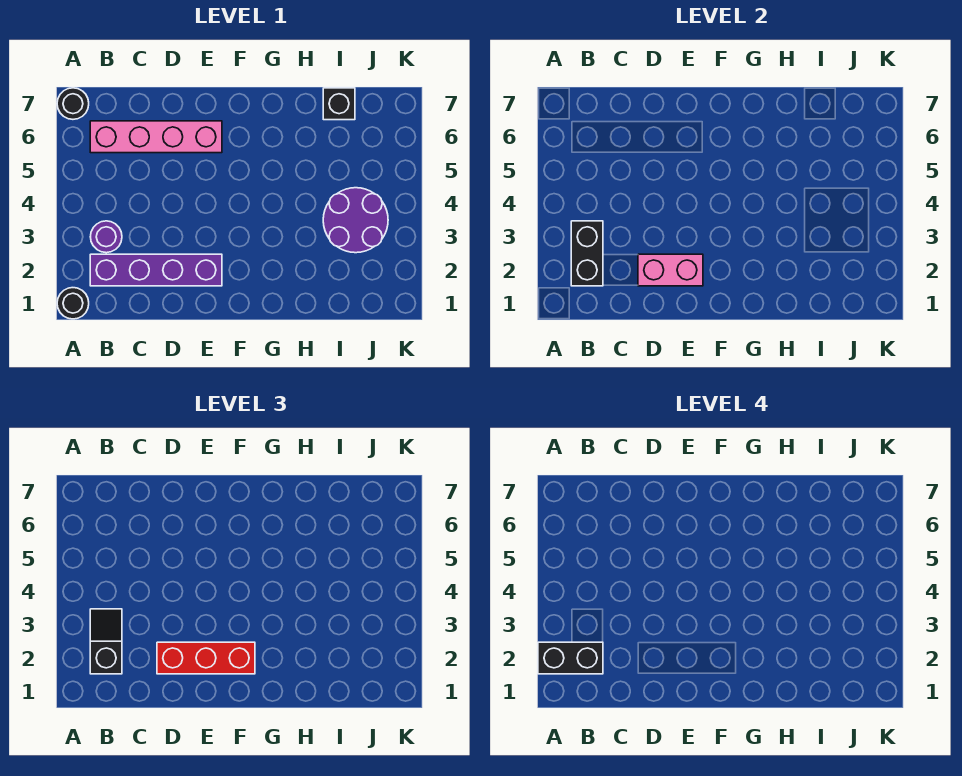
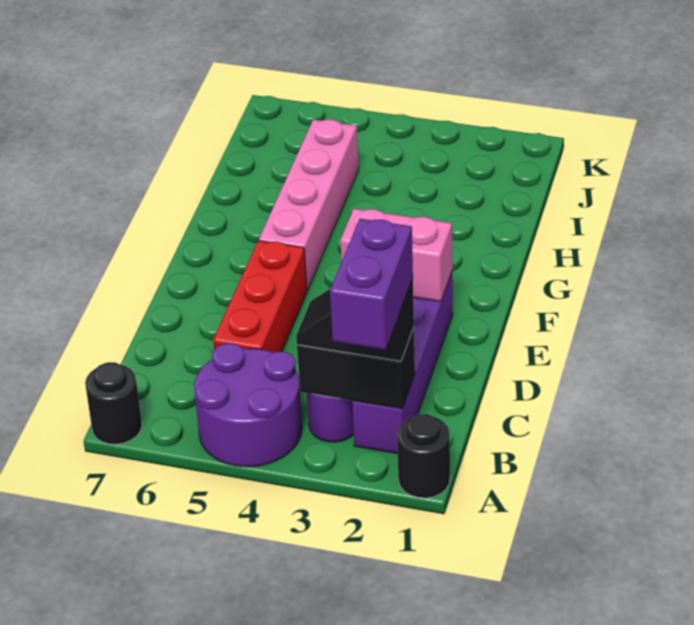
black 1x2 brick [538,642,603,674] -> purple 1x2 brick [330,219,413,350]
pink 1x4 brick [90,121,222,153] -> pink 1x4 brick moved to [259,120,359,291]
pink 1x2 brick [638,254,703,286] -> pink 1x2 brick turned to [341,209,452,302]
red 1x3 brick [157,642,255,674] -> red 1x3 brick moved to [213,241,307,353]
purple 2x2 round brick [323,188,388,253] -> purple 2x2 round brick moved to [194,343,302,467]
black 1x1 brick [323,88,355,120] -> none

